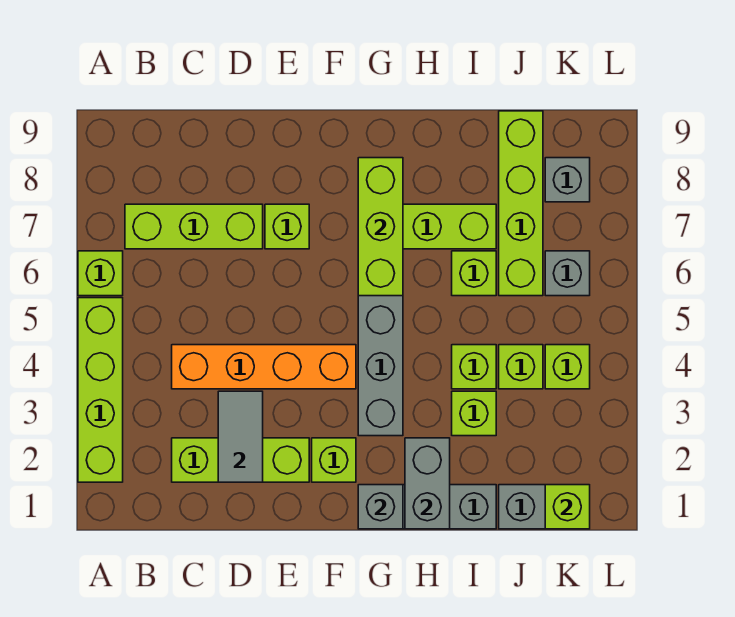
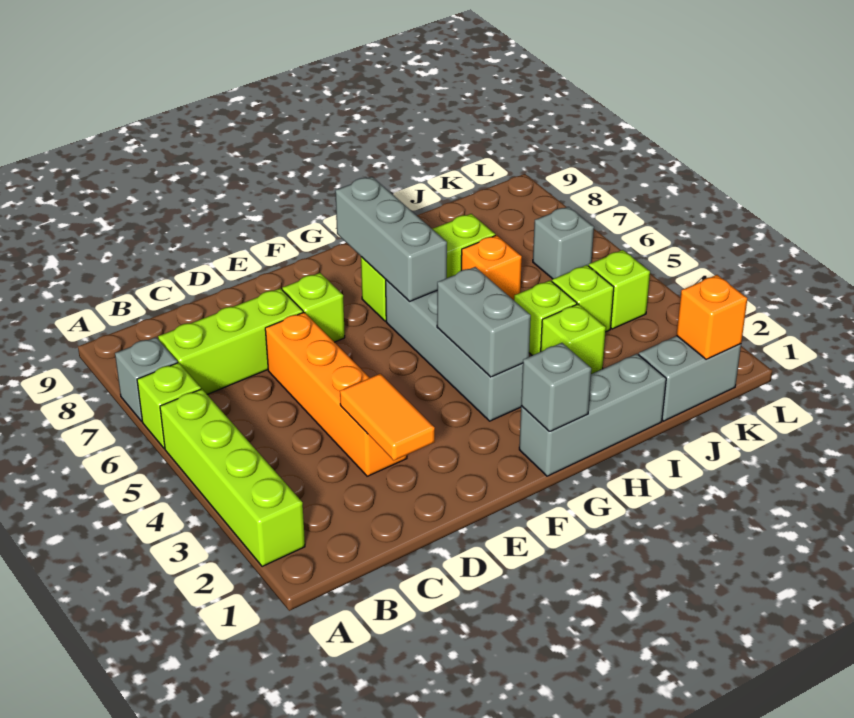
lime 1x3 brick [172,438,309,482] -> none
orange 1x4 brick [172,345,356,389] -> orange 1x4 brick turned to [265,312,407,476]
grey 1x2 tile [218,391,263,482] -> orange 1x2 tile [340,374,435,460]
lime 1x1 brick [312,438,356,482] -> none
lime 1x3 brick [358,158,403,296] -> grey 1x3 brick [335,177,447,301]
grey 1x2 brick [405,438,450,529] -> grey 1x2 brick moved to [437,267,531,377]
lime 1x1 brick [452,251,496,296] -> orange 1x1 brick [461,235,522,300]
lime 1x4 brick [499,111,543,296] -> none
lime 1x1 brick [545,485,590,529] -> orange 1x1 brick [677,275,747,359]
grey 1x1 brick [545,158,590,202] -> grey 1x1 brick moved to [115,337,178,421]

